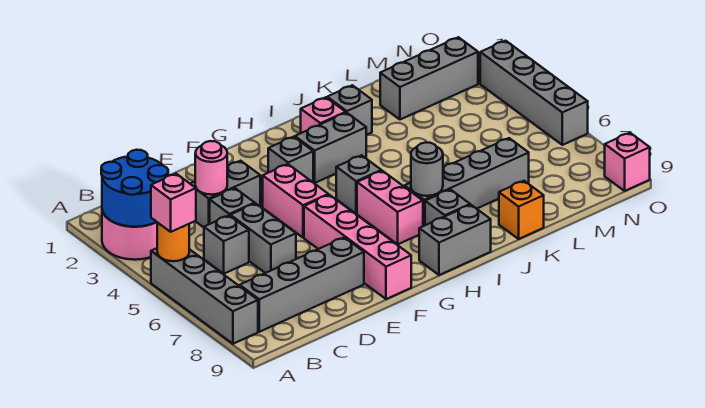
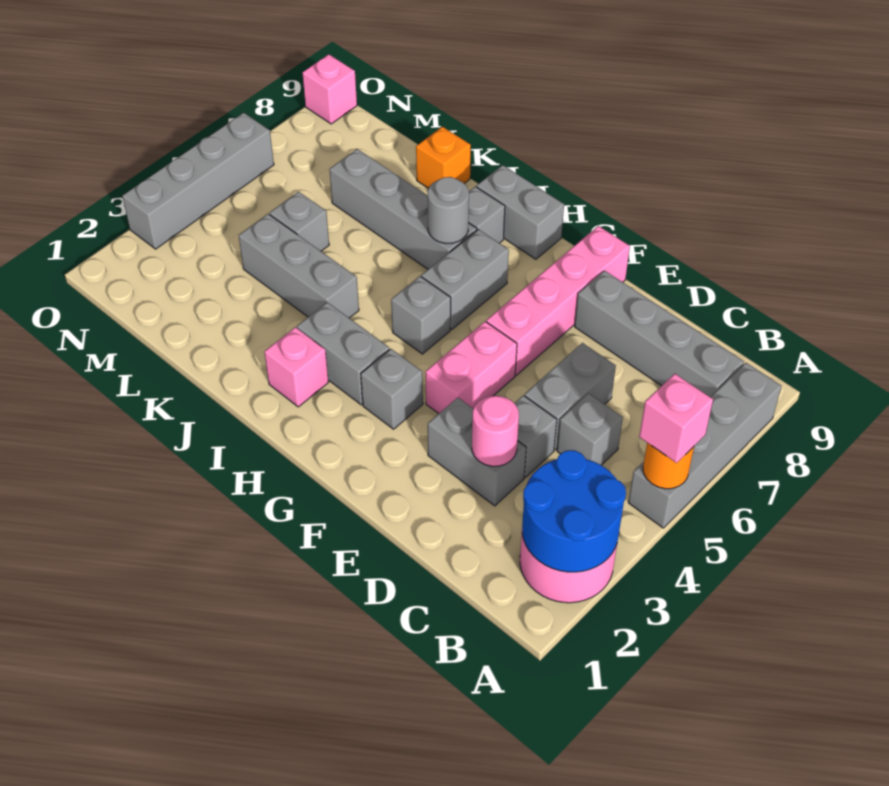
pink 1x2 brick [357,171,423,244] -> grey 1x2 brick [421,229,509,329]
grey 1x1 brick [327,85,372,135] -> grey 1x1 brick moved to [270,192,329,251]
grey 1x3 brick [380,37,478,120] -> grey 1x3 brick moved to [239,214,359,318]

